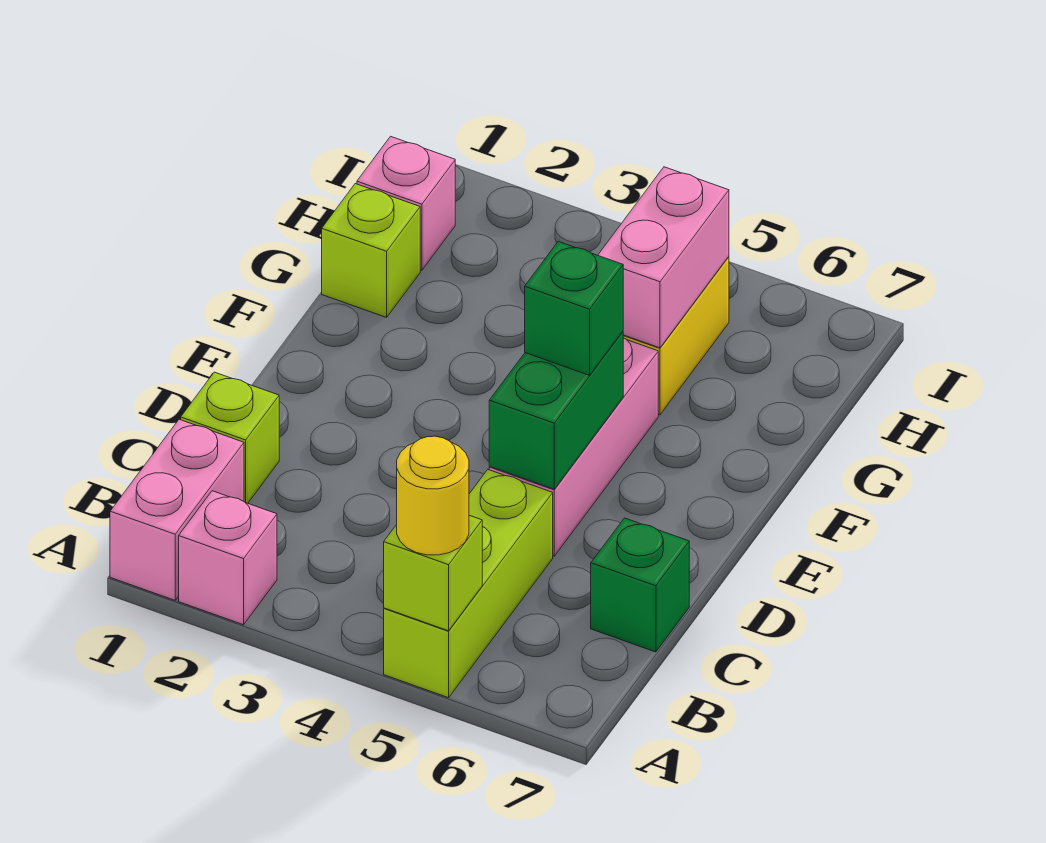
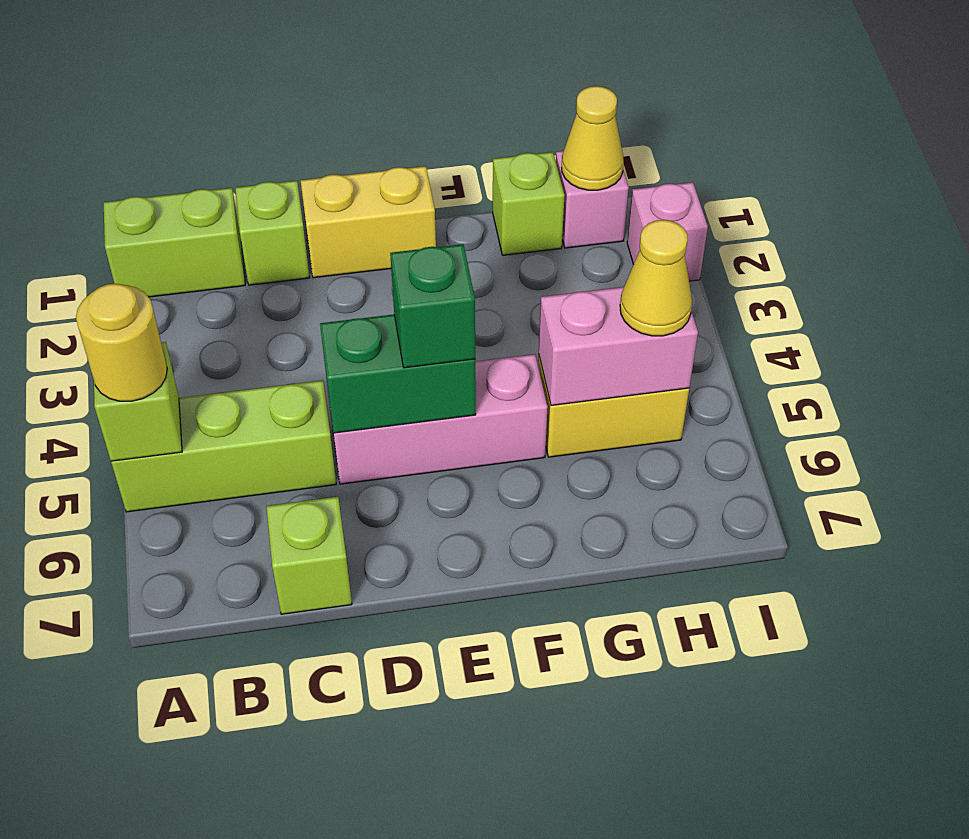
pink 1x2 brick [110,419,244,600] -> lime 1x2 brick [104,188,245,297]
pink 1x1 brick [179,491,277,625] -> pink 1x1 brick moved to [627,182,708,281]
green 1x1 brick [591,518,689,652] -> lime 1x1 brick [266,497,352,614]
none -> yellow 1x2 brick [300,166,436,278]
none -> yellow 1x1 cone [562,86,624,190]
none -> yellow 1x1 cone [620,220,692,336]

